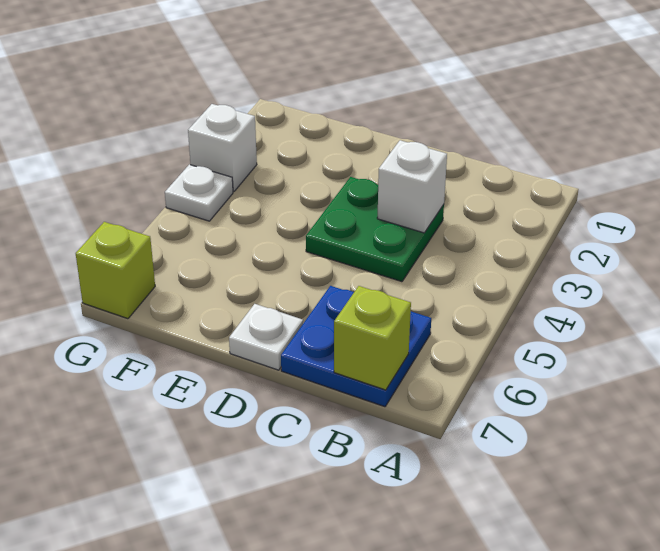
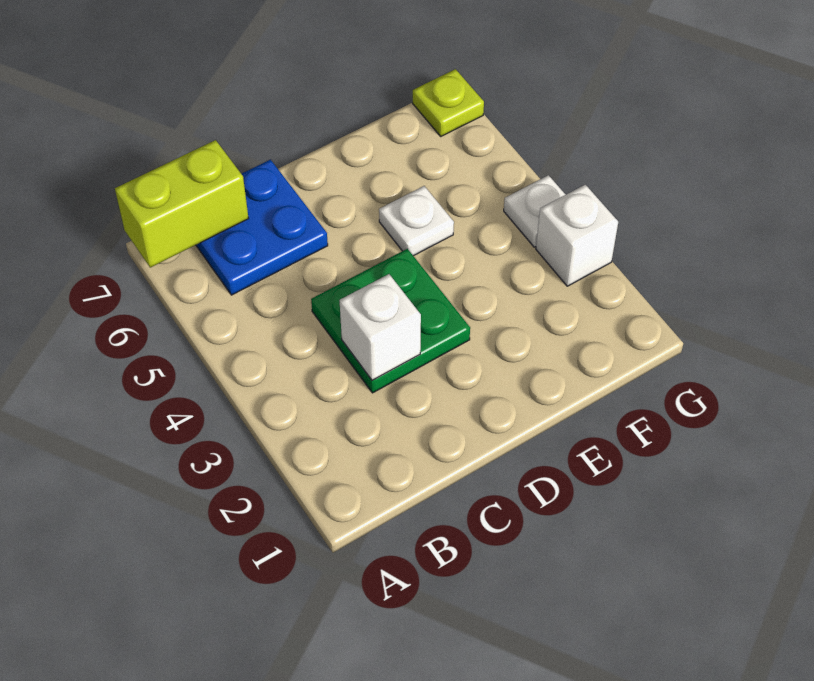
lime 1x1 brick [334,286,411,390] -> lime 1x2 brick [115,140,249,268]
white 1x1 plate [229,304,303,370] -> white 1x1 plate moved to [379,186,454,256]
lime 1x1 brick [76,222,155,319] -> lime 1x1 plate [413,69,484,136]

